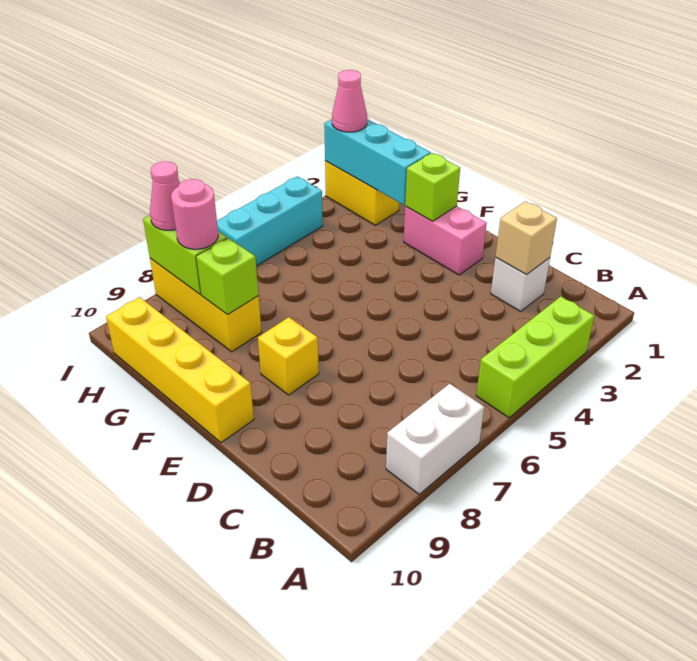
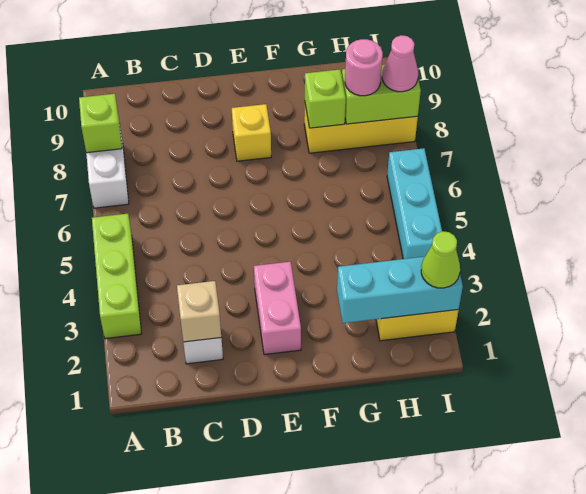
pink 1x2 brick [404,206,487,275] -> pink 1x2 brick turned to [254,262,301,355]
yellow 1x4 brick [106,297,254,443] -> none
lime 1x1 brick [405,153,460,221] -> lime 1x1 brick moved to [79,94,122,153]
pink 1x1 cone [332,70,367,132] -> lime 1x1 cone [421,231,460,288]

